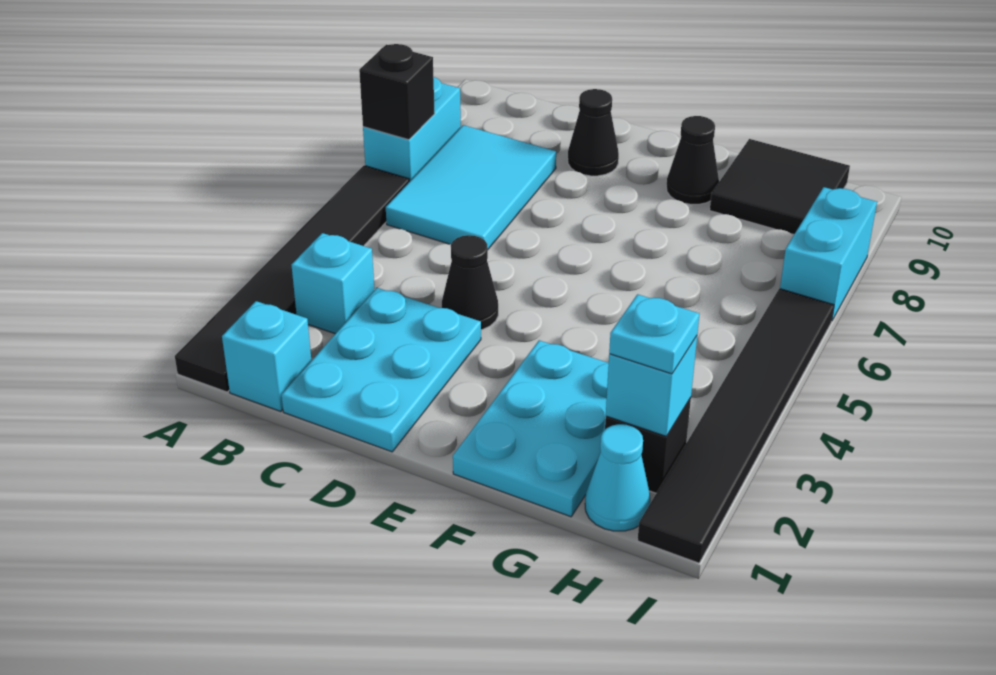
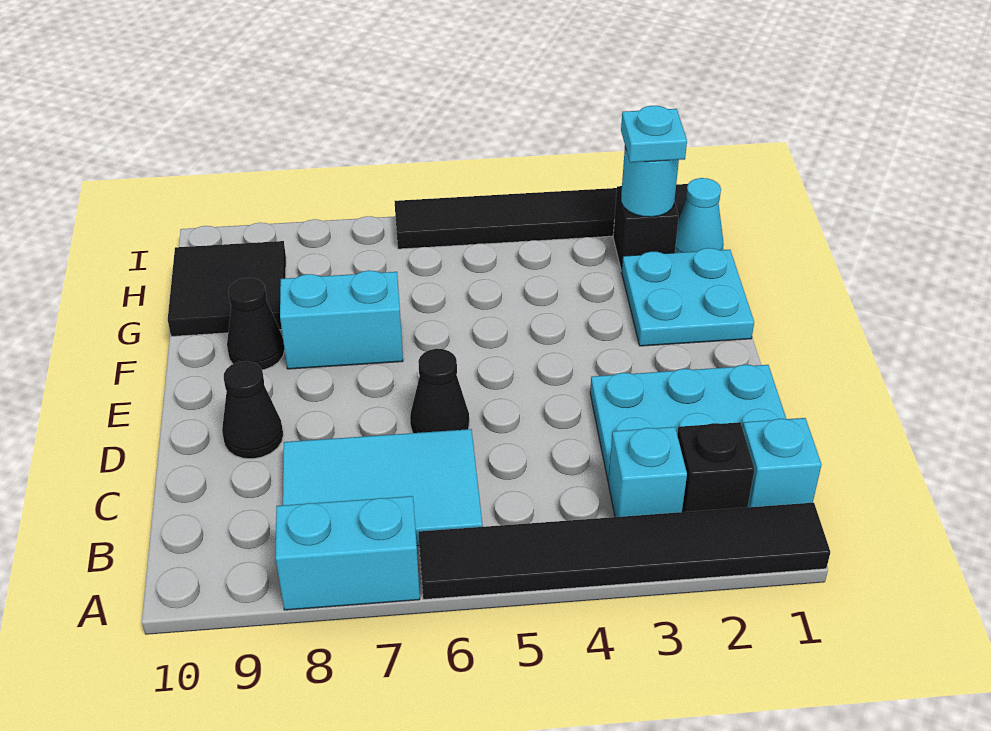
black 1x1 brick [359,44,435,140] -> black 1x1 brick moved to [677,422,755,512]
black 1x1 cone [442,235,498,330] -> black 1x1 cone moved to [410,349,469,433]
cyan 2x3 plate [453,340,609,517] -> cyan 2x2 plate [622,248,754,346]
cyan 1x1 brick [606,336,697,436] -> cyan 1x1 round brick [621,147,679,217]
cyan 1x2 brick [780,187,877,320] -> cyan 1x2 brick moved to [280,270,403,369]

